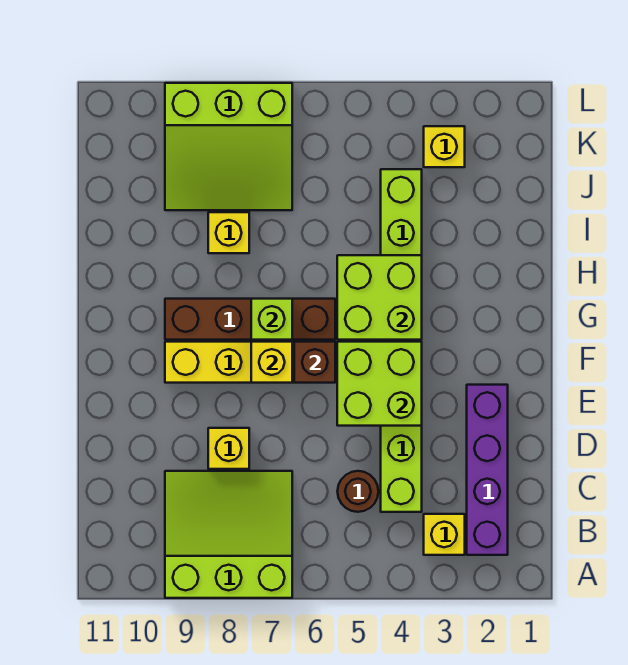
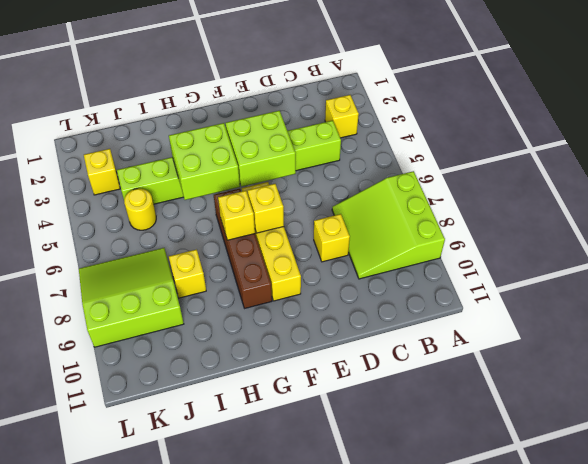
purple 1x4 brick [467,385,508,555] -> none
brown 1x1 round brick [337,471,378,512] -> none
brown 1x1 brick [294,342,335,383] -> none
lime 1x1 brick [251,299,292,340] -> yellow 1x1 brick [218,191,255,240]
none -> yellow 1x1 round brick [124,189,156,230]
lime 3x3 slope [165,83,292,210] -> lime 3x3 slope turned to [79,248,184,347]

